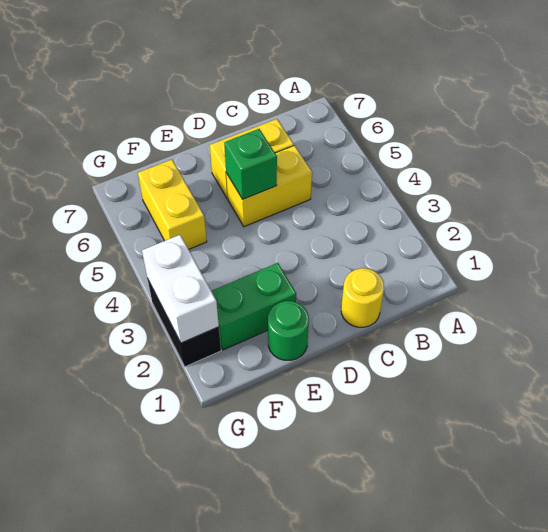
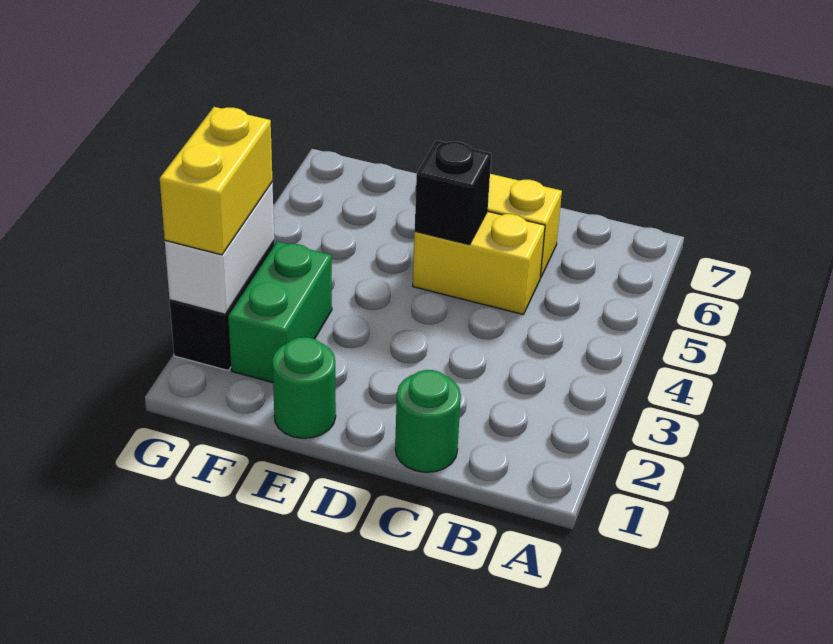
yellow 1x1 round brick [341,268,384,327] -> green 1x1 round brick [395,370,461,472]
green 1x1 brick [224,129,277,199] -> black 1x1 brick [415,141,491,245]
green 1x2 brick [211,263,296,350] -> green 1x2 brick turned to [228,241,332,383]
yellow 1x2 brick [138,160,207,249] -> yellow 1x2 brick moved to [160,107,272,255]

